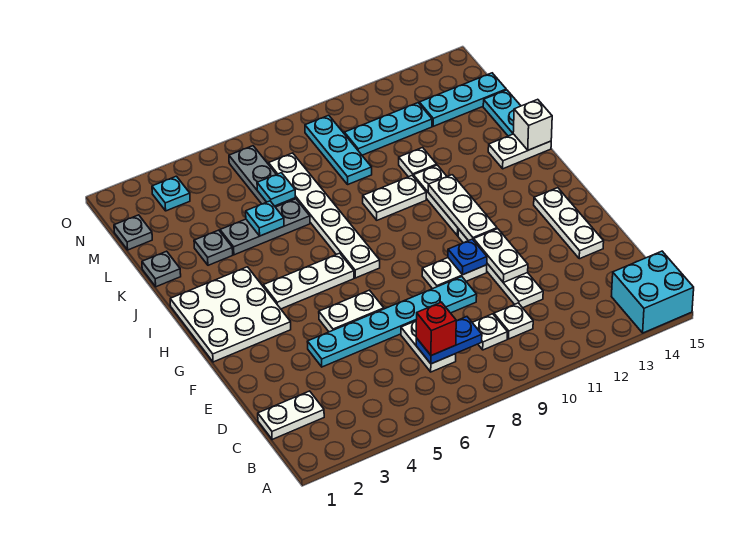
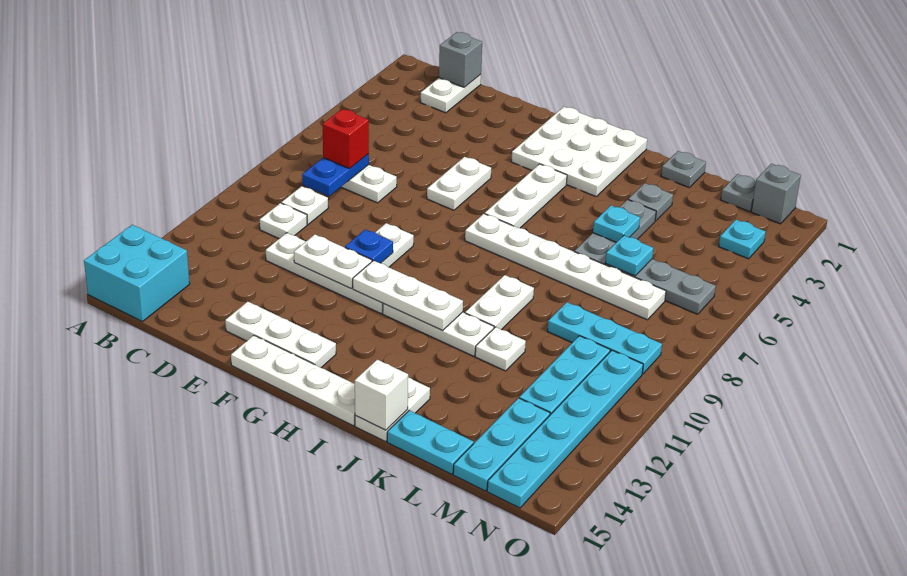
none -> grey 1x1 brick [439,32,482,87]
cyan 1x6 plate [307,277,477,367] -> cyan 1x6 plate moved to [487,350,643,508]
none -> white 1x4 plate [231,335,355,426]
none -> grey 1x1 brick [751,164,801,224]

